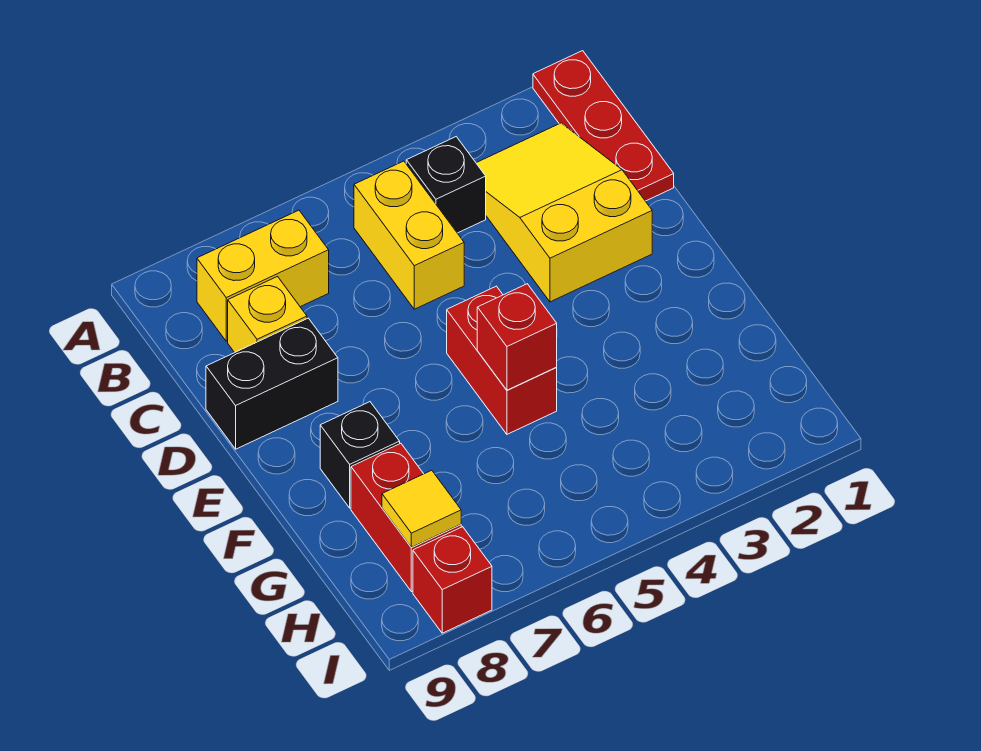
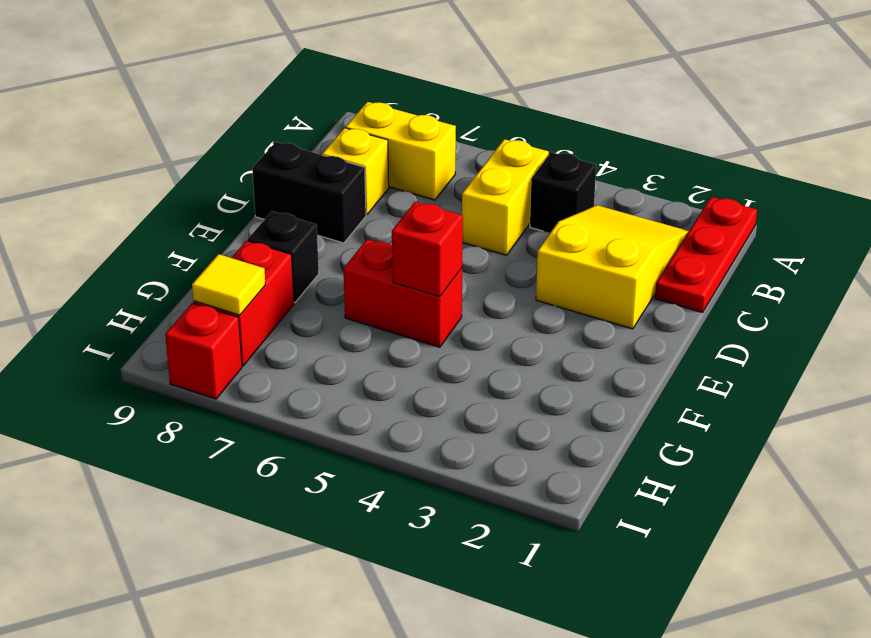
red 1x2 brick [447,286,557,434] -> red 1x2 brick turned to [343,239,462,347]

